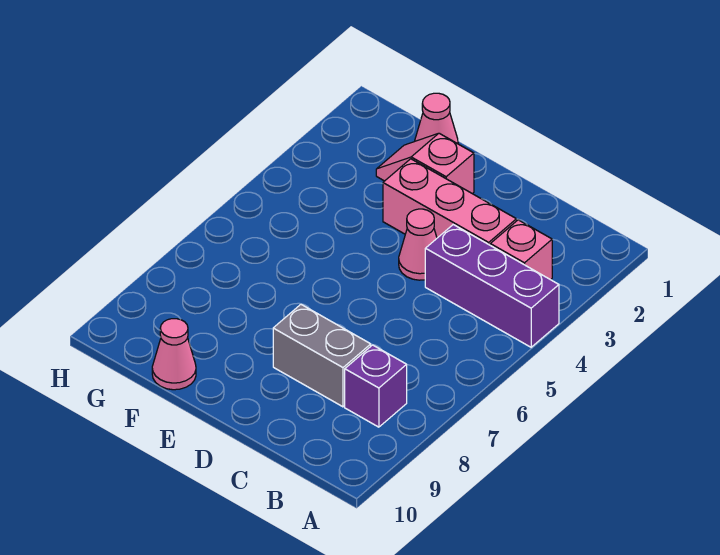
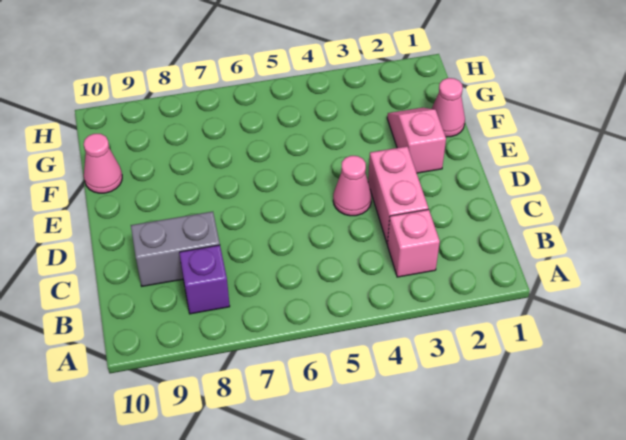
purple 1x3 brick [425,225,559,347] -> none
pink 1x3 brick [383,159,516,245] -> pink 1x2 brick [368,146,428,244]
grey 1x2 brick [273,305,371,407] -> grey 1x2 brick turned to [131,212,220,286]

